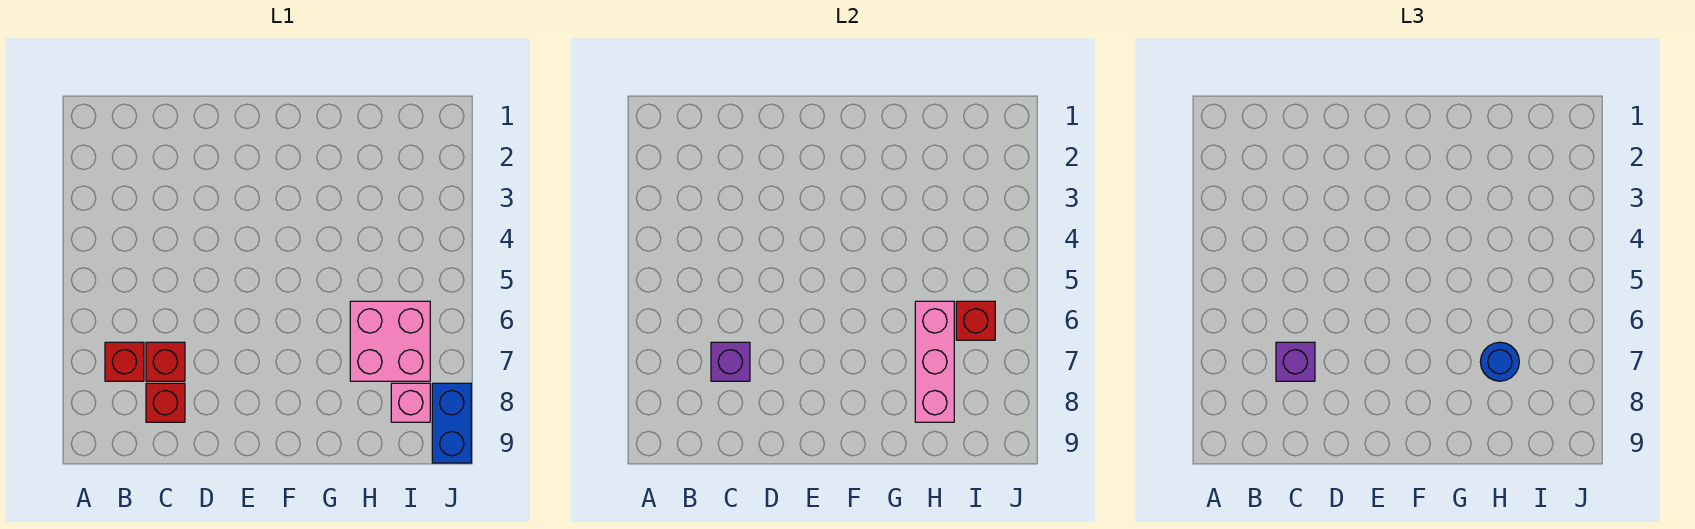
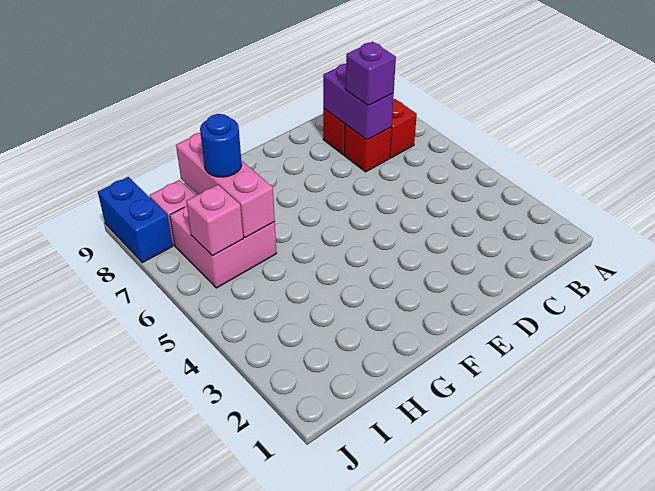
purple 1x1 brick [711,342,750,381] -> purple 1x2 brick [323,64,394,140]
red 1x1 brick [956,301,995,340] -> pink 1x1 brick [186,185,243,256]

